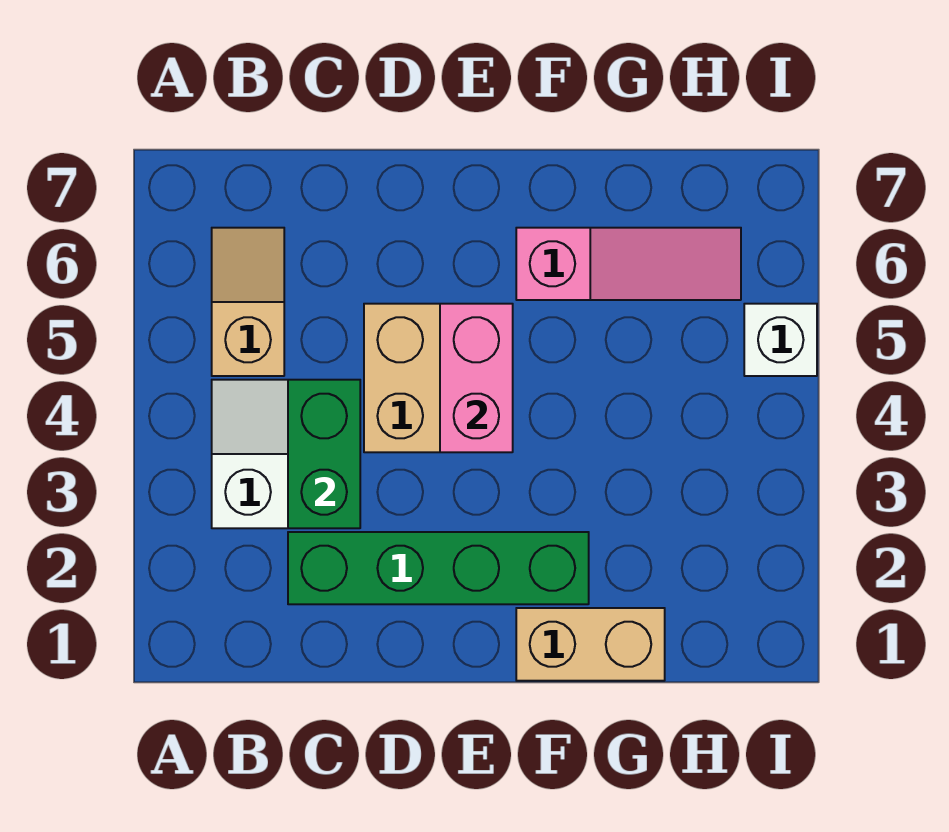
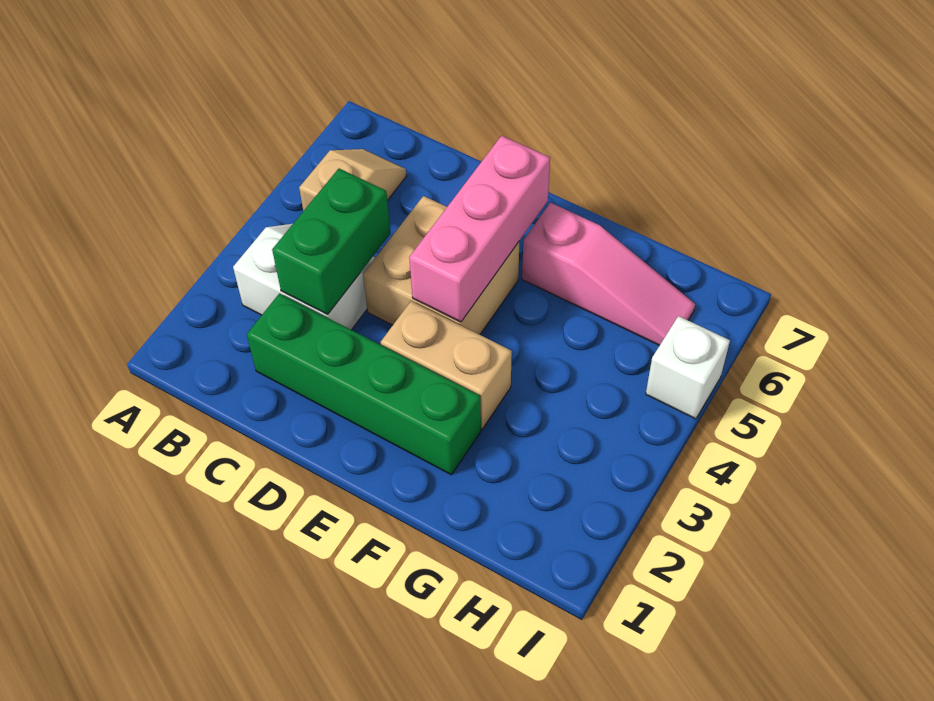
pink 1x2 brick [440,304,513,452] -> pink 1x3 brick [409,136,550,322]
tan 1x2 brick [516,608,665,681] -> tan 1x2 brick moved to [381,301,512,429]

